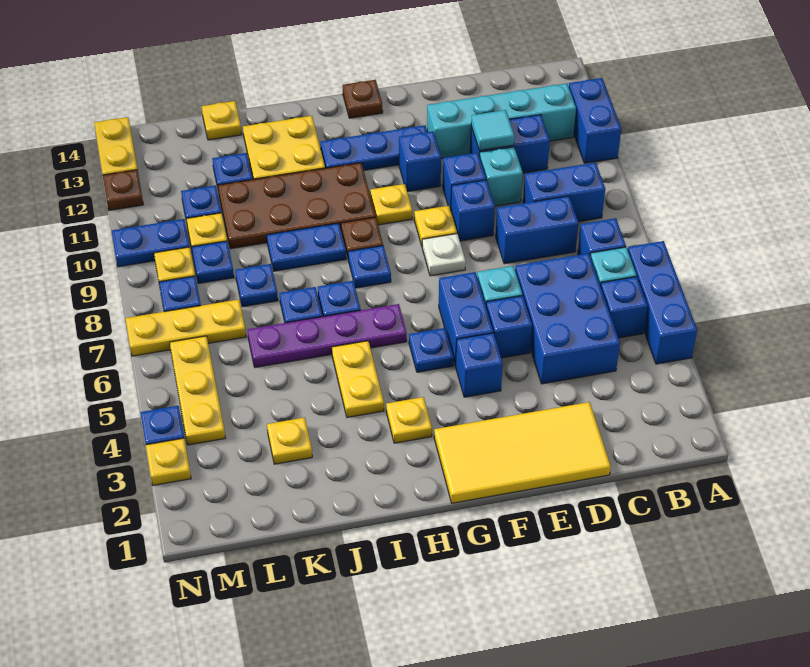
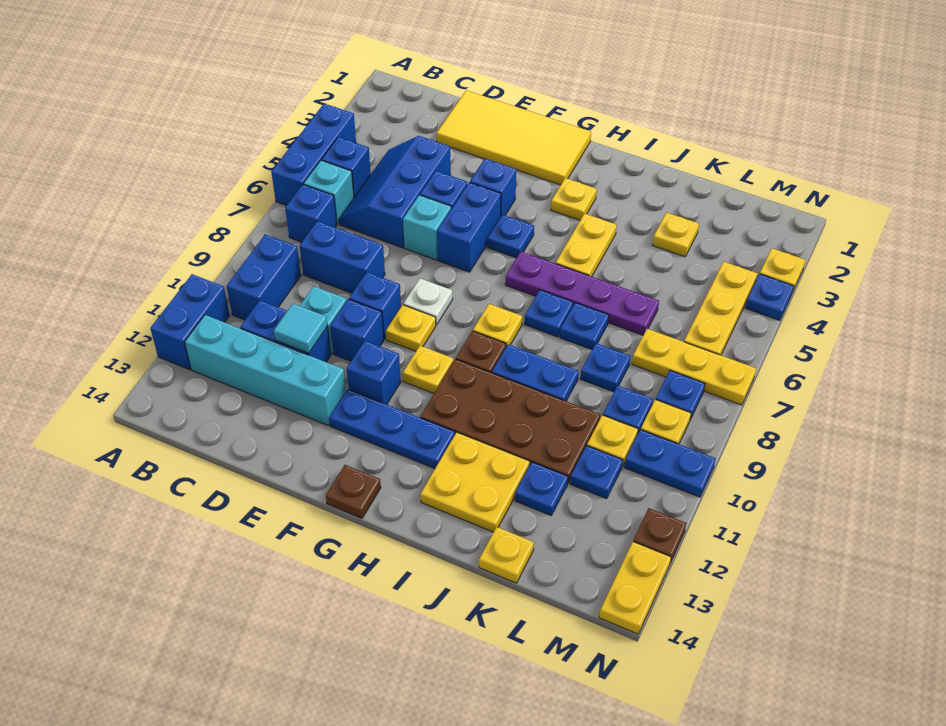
blue 1x2 brick [523,163,605,222] -> blue 1x2 brick turned to [227,234,301,320]
blue 2x3 brick [515,253,620,384] -> blue 2x3 slope [339,136,451,248]
blue 1x1 plate [348,246,391,288] -> yellow 1x1 plate [473,304,522,347]

